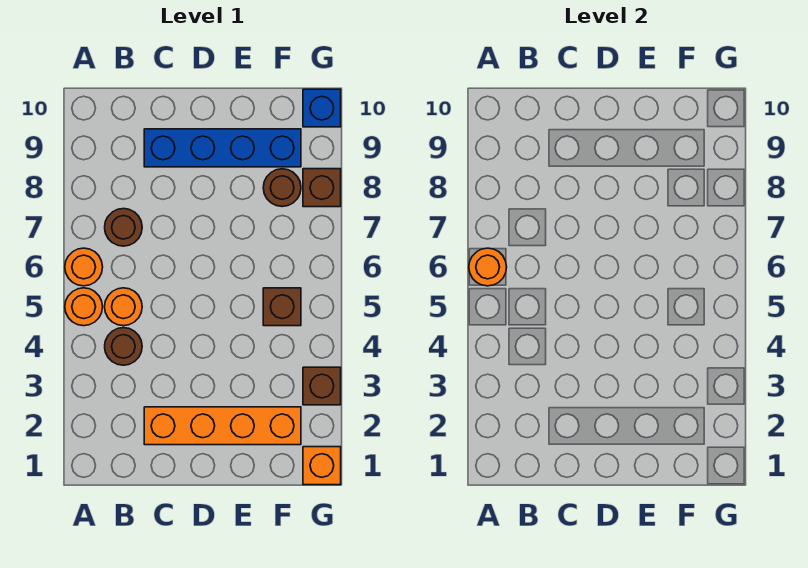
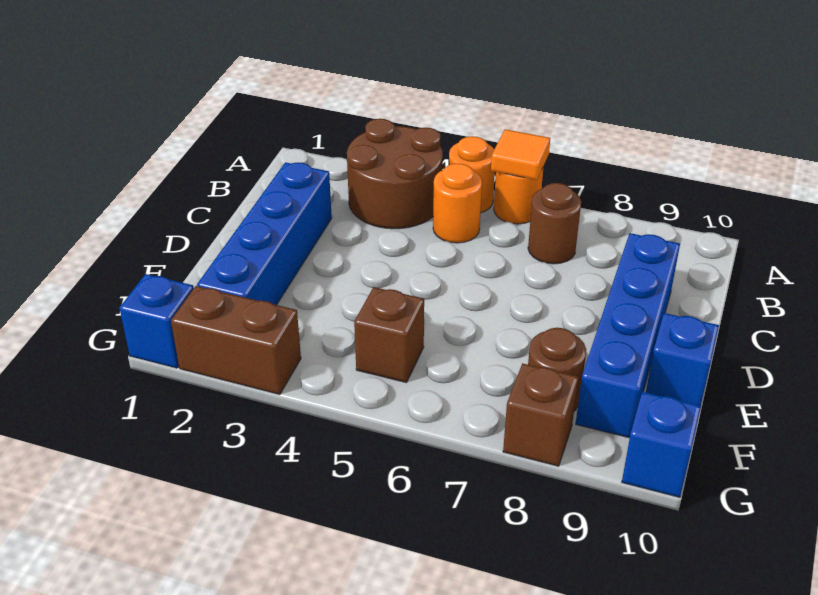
orange 1x1 round brick [469,248,507,286] -> orange 1x1 tile [491,129,550,180]
brown 1x1 round brick [105,328,142,365] -> brown 2x2 round brick [347,119,443,229]
orange 1x4 brick [144,407,301,445] -> blue 1x4 brick [197,162,332,305]
none -> blue 1x1 brick [646,313,719,406]
orange 1x1 brick [303,447,341,485] -> blue 1x1 brick [120,274,194,368]
brown 1x1 brick [303,367,341,405] -> brown 1x2 brick [171,286,301,395]

